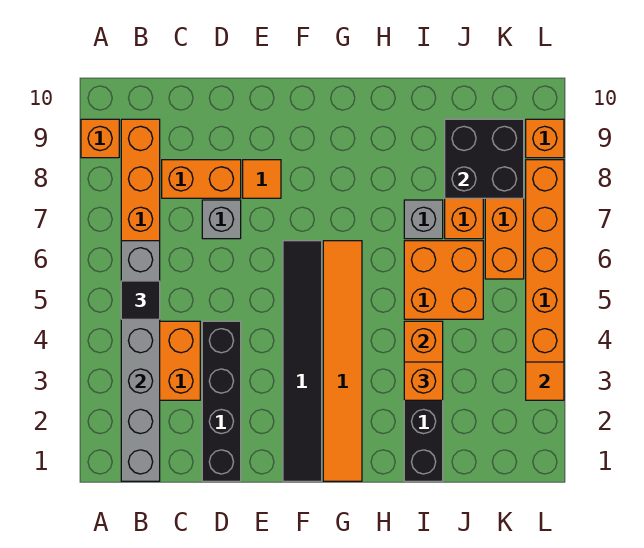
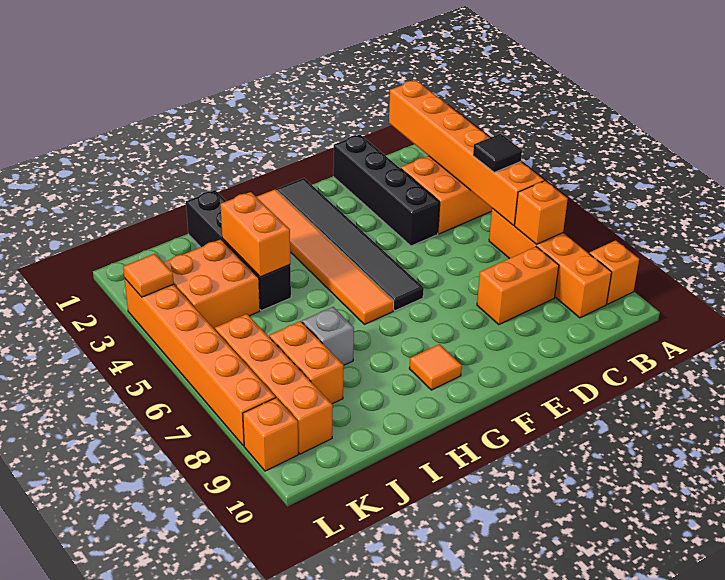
grey 1x6 brick [121,241,160,481] -> orange 1x6 brick [389,80,544,225]
grey 1x1 brick [202,200,241,239] -> none
orange 1x1 tile [243,160,281,198] -> orange 1x1 tile moved to [409,344,462,390]
orange 1x1 brick [404,362,443,400] -> orange 1x1 brick moved to [515,181,568,244]
orange 2x2 brick [404,241,483,319] -> orange 2x2 brick moved to [163,239,260,329]
black 2x2 brick [445,119,524,198] -> none

